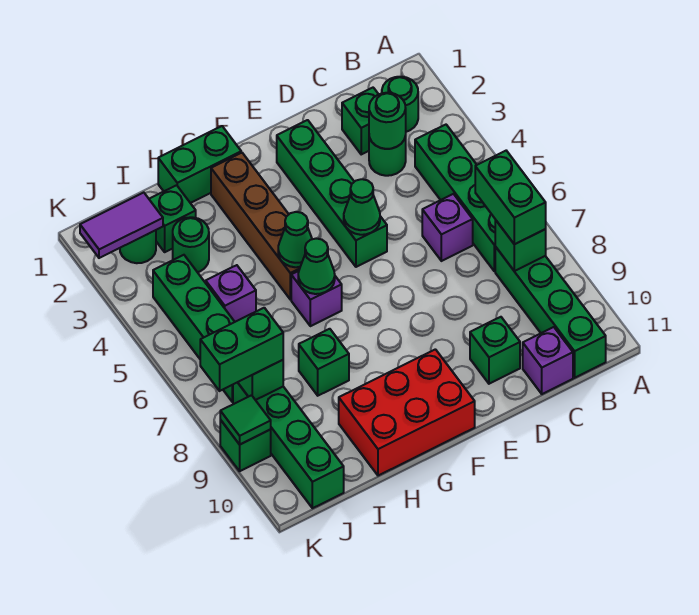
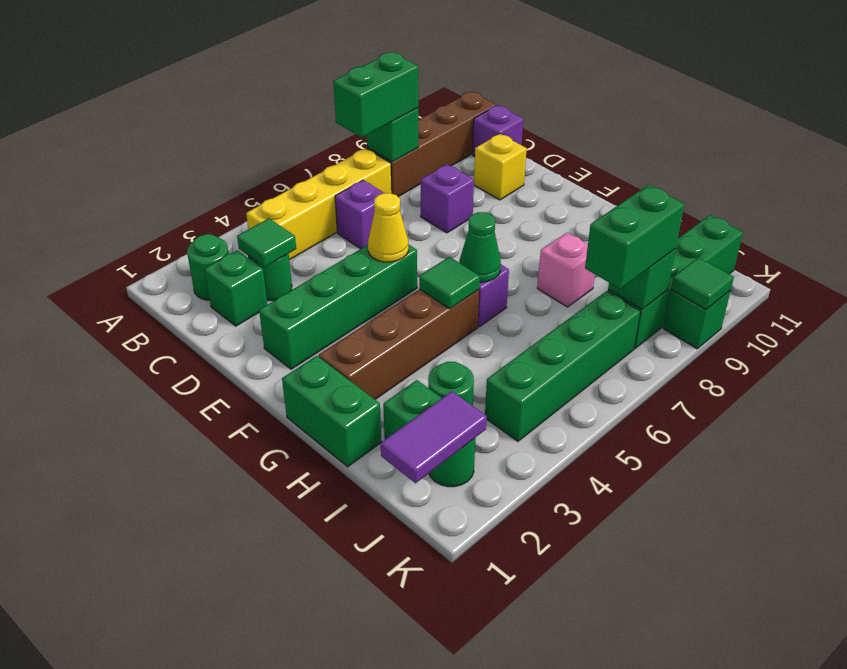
green 1x4 brick [415,125,495,271] -> yellow 1x4 brick [246,148,391,260]
green 1x4 brick [495,247,606,378] -> brown 1x4 brick [367,92,496,197]
green 1x1 round brick [369,93,406,149] -> green 1x1 tile [237,218,296,267]
green 1x1 brick [470,317,520,384] -> yellow 1x1 brick [474,134,527,200]
green 1x1 cone [344,179,380,235] -> yellow 1x1 cone [368,193,408,262]
red 2x3 brick [339,349,475,476] -> none
green 1x1 cone [278,212,312,267] -> green 1x1 tile [419,257,480,309]
green 1x1 brick [299,329,349,396] -> pink 1x1 brick [537,233,595,307]
purple 1x1 brick [206,265,256,322] -> purple 1x1 brick moved to [421,164,474,233]
purple 1x2 tile [80,193,163,258] -> purple 1x2 tile turned to [381,391,487,483]
green 1x2 brick [200,308,283,391] -> green 1x2 brick turned to [585,185,684,289]

